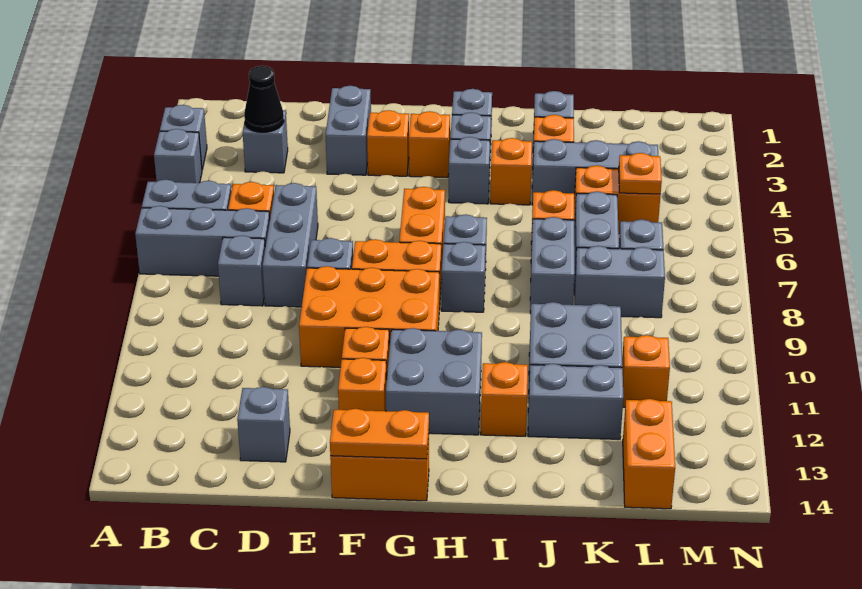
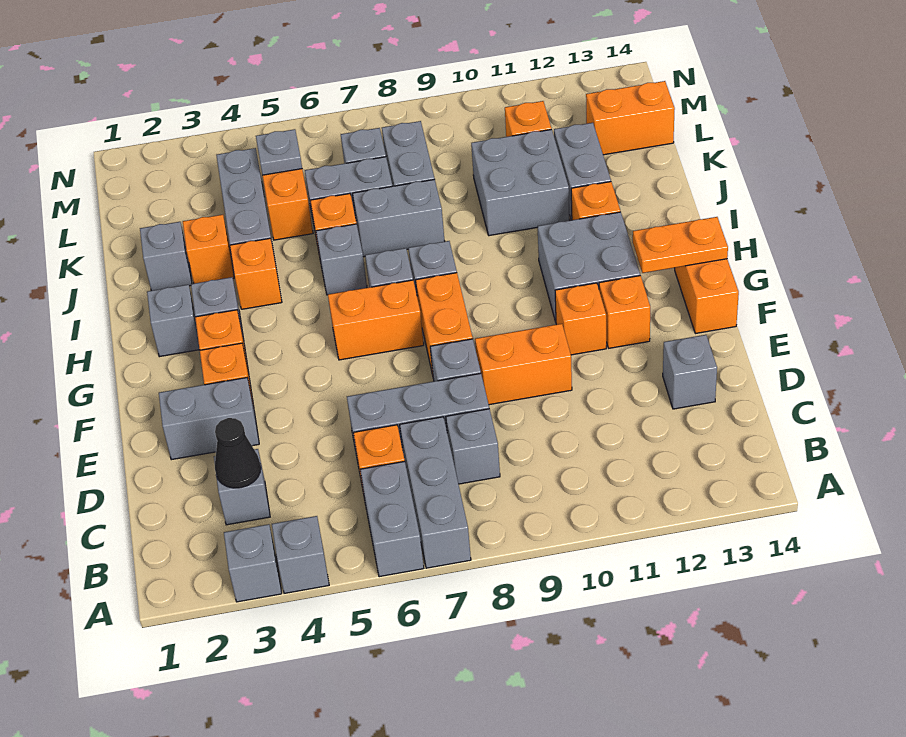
orange 2x3 brick [299,266,439,367] -> orange 1x2 brick [475,324,572,405]
orange 1x2 plate [330,409,429,459] -> orange 1x2 plate turned to [633,217,728,273]
grey 1x1 brick [448,137,490,204] -> grey 1x1 brick moved to [316,224,367,295]
orange 1x1 plate [619,153,662,194] -> grey 1x1 plate [256,129,302,175]

